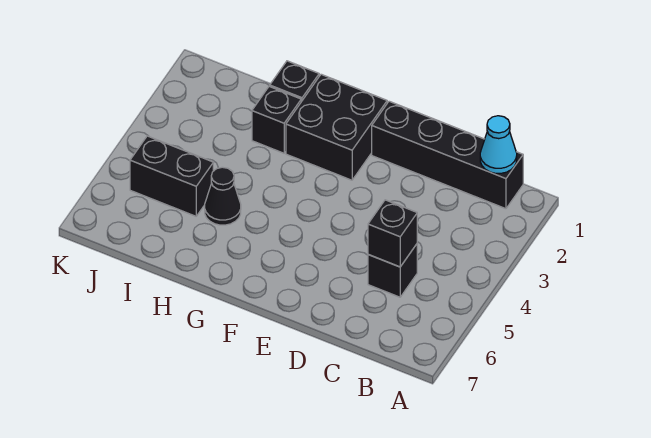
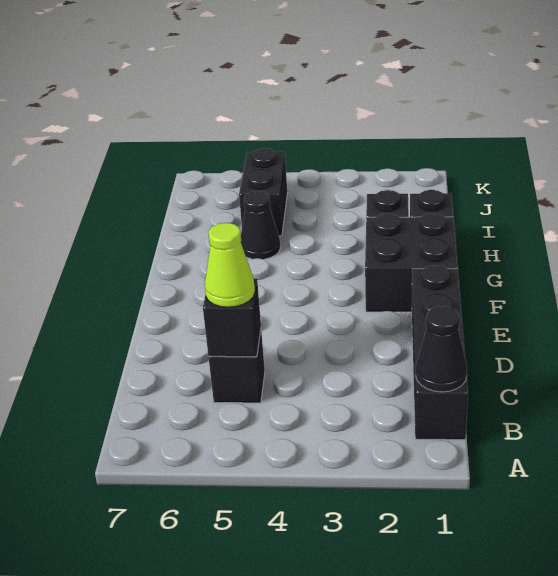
cyan 1x1 cone [480,116,517,173] -> black 1x1 cone [416,306,467,392]
none -> lime 1x1 cone [205,223,255,307]

